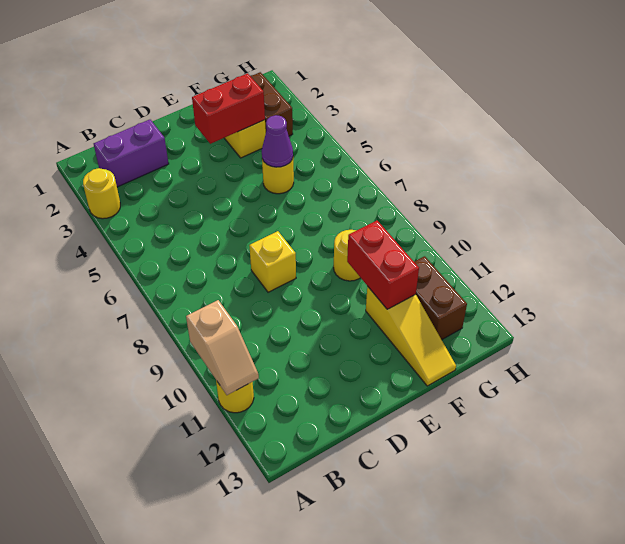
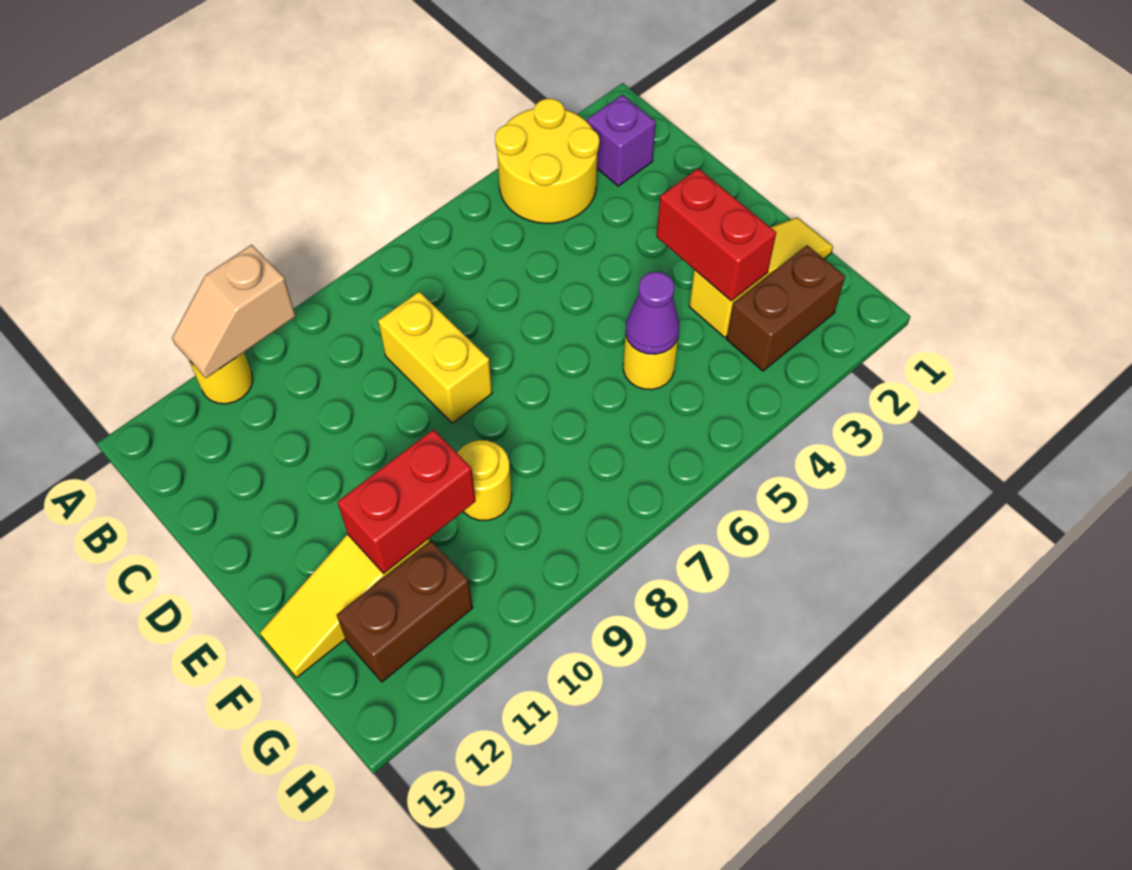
yellow 1x1 round brick [83,168,120,219] -> yellow 2x2 round brick [495,98,599,223]
purple 1x2 brick [94,120,169,187] -> purple 1x1 brick [587,95,656,186]
yellow 1x1 brick [249,231,296,292] -> yellow 1x2 brick [378,292,492,423]

